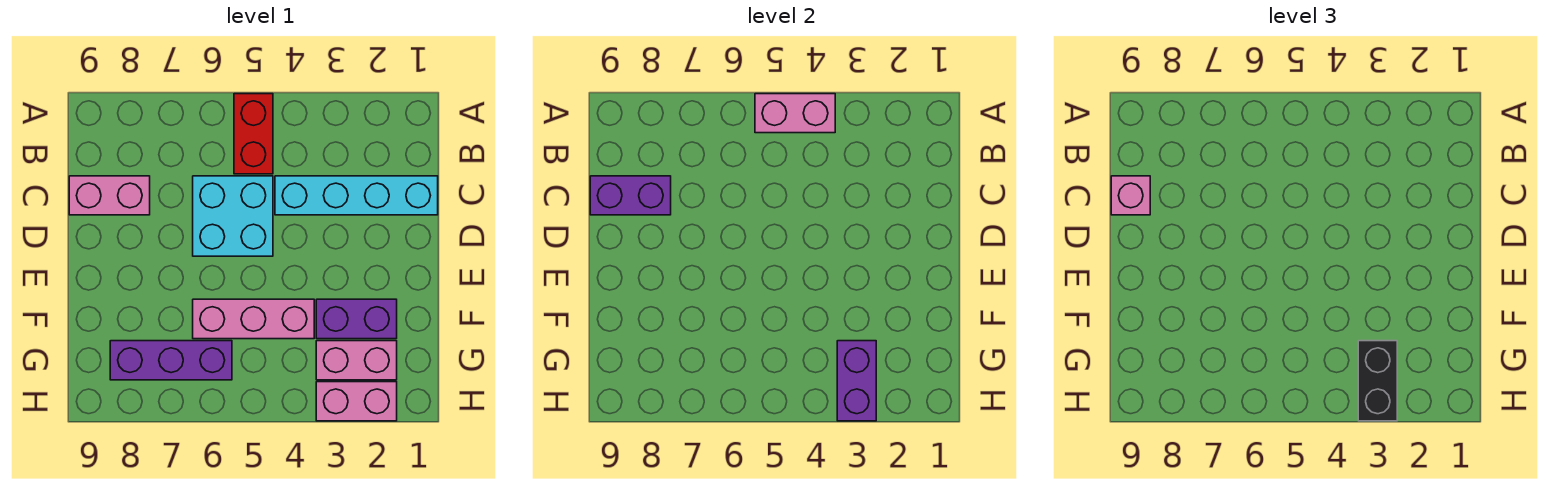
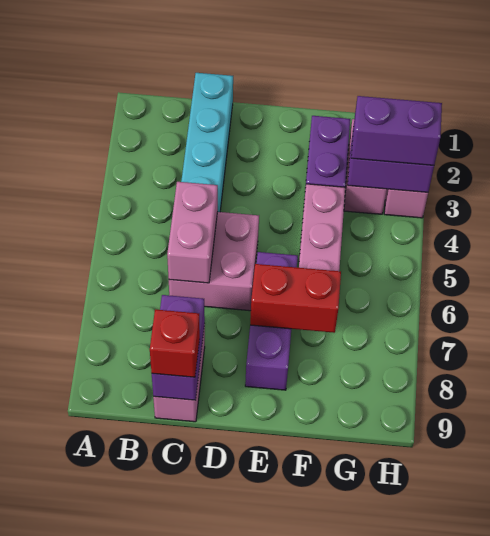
pink 1x2 brick [755,94,835,133] -> pink 1x2 brick moved to [167,182,218,283]
red 1x2 brick [234,94,273,174] -> red 1x2 brick moved to [250,264,341,333]
cyan 2x2 brick [193,176,273,256] -> pink 2x2 brick [169,212,259,311]
pink 1x1 brick [1111,176,1150,215] -> red 1x1 brick [150,309,200,377]
black 1x2 brick [1358,341,1397,421] -> purple 1x2 brick [351,96,442,165]
purple 1x3 brick [110,341,232,380] -> purple 1x3 brick moved to [245,252,298,390]

